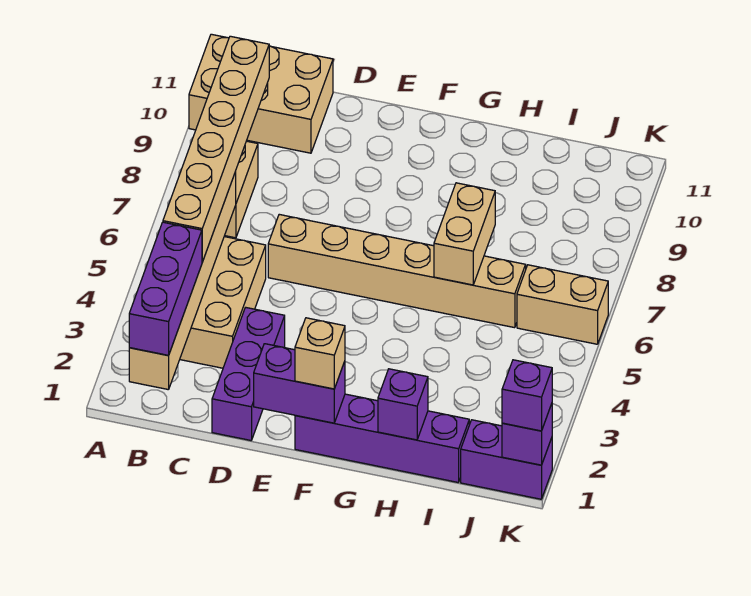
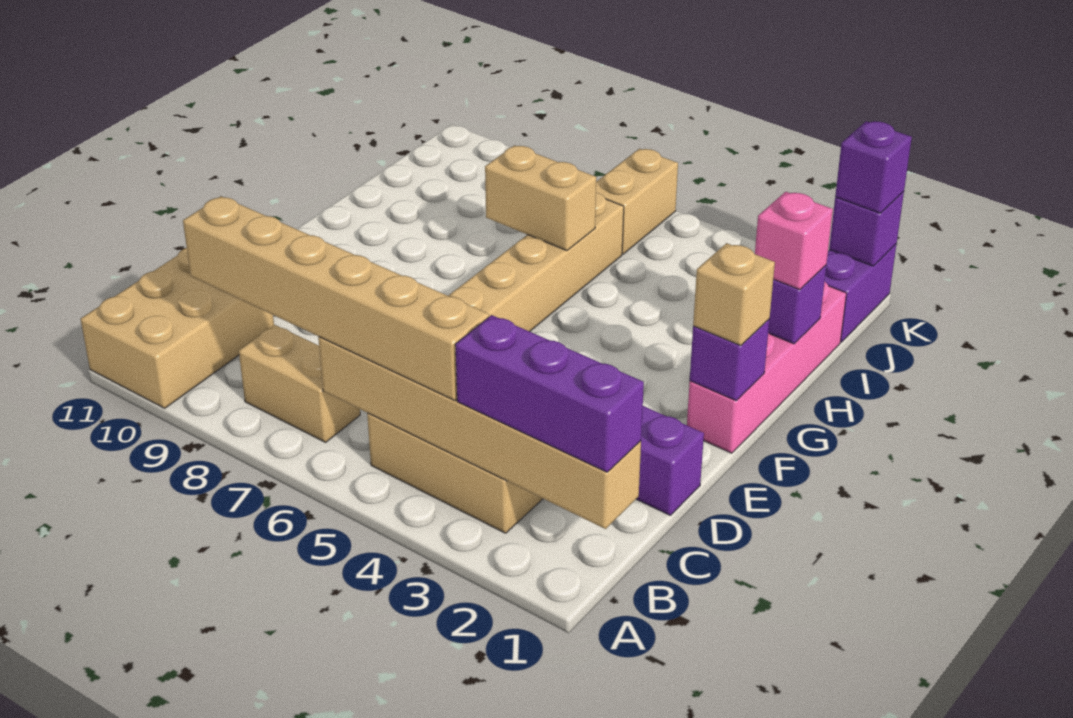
purple 1x2 brick [254,344,345,423] -> purple 1x1 brick [690,320,769,401]
purple 1x4 brick [295,394,469,483] -> pink 1x4 brick [687,282,847,453]
none -> pink 1x1 brick [755,192,833,290]

